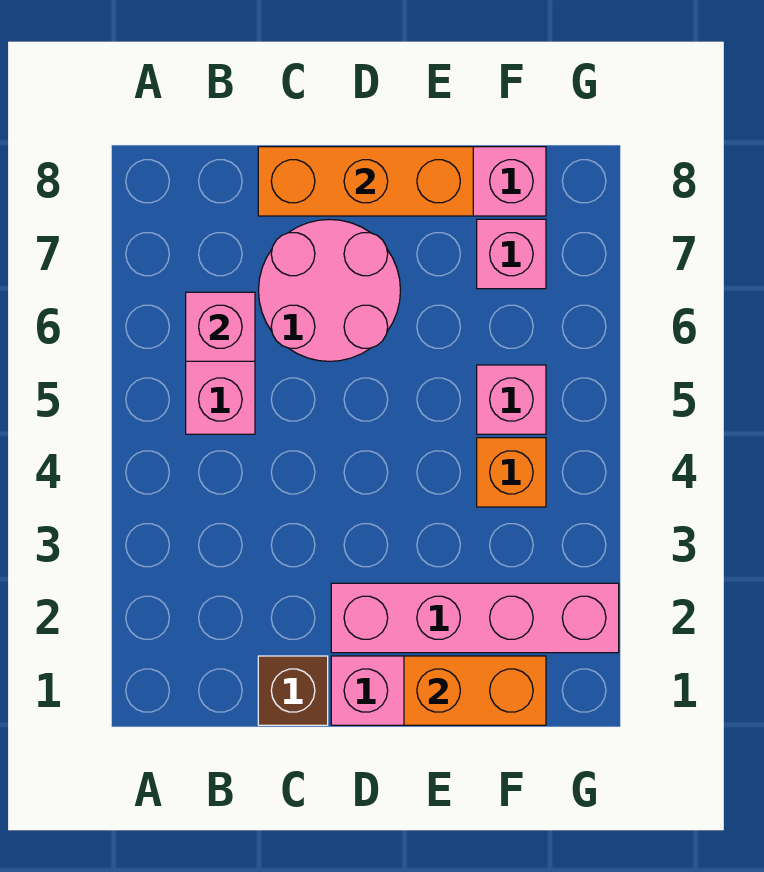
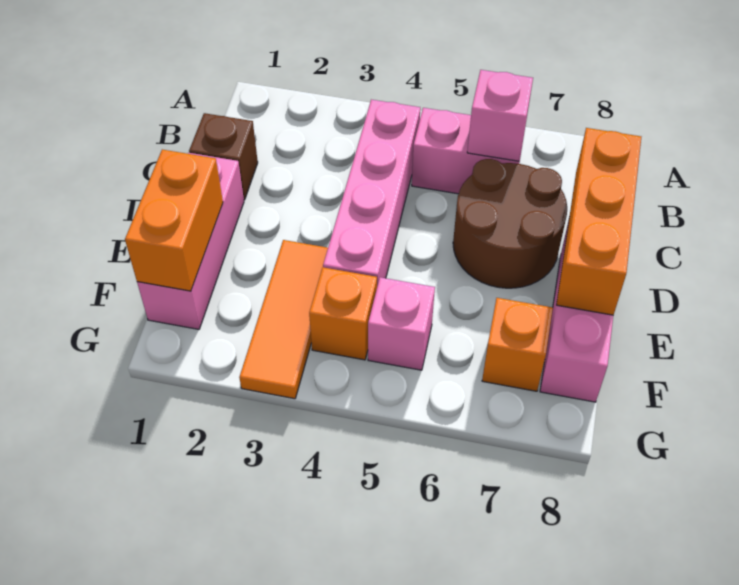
pink 2x2 round brick [259,219,400,361] -> brown 2x2 round brick [453,159,567,288]
pink 1x4 brick [331,583,619,653] -> pink 1x4 brick moved to [323,100,420,286]
none -> orange 1x3 tile [239,240,328,399]
pink 1x1 brick [477,219,546,289] -> orange 1x1 brick [482,298,553,391]

